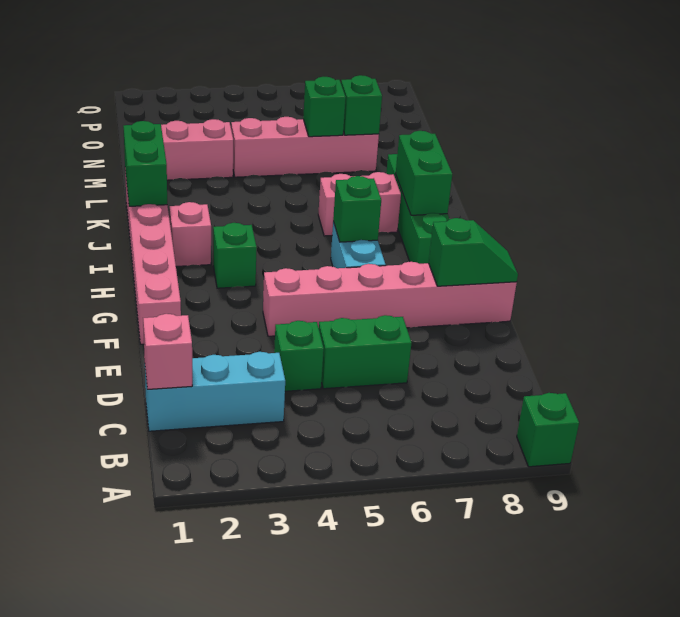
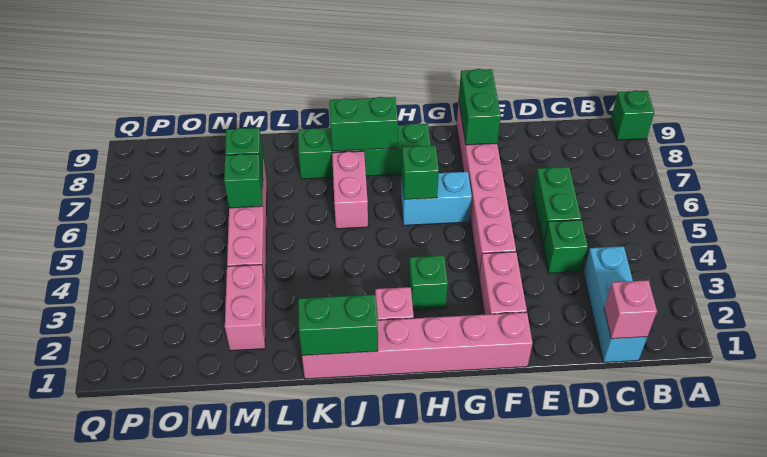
none -> pink 1x2 brick [479,252,527,315]
green 1x2 slope [429,218,518,286] -> green 1x2 brick [459,69,501,145]

